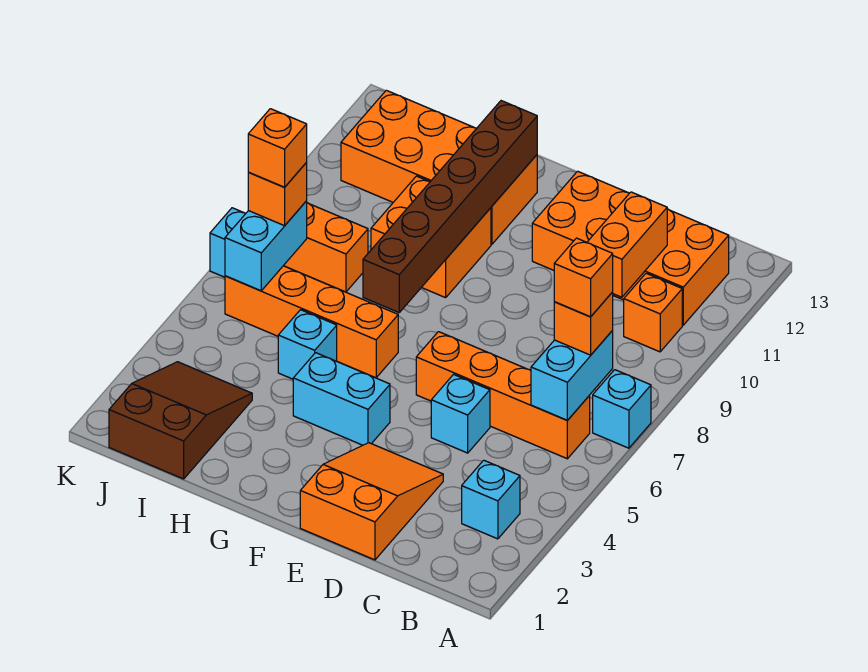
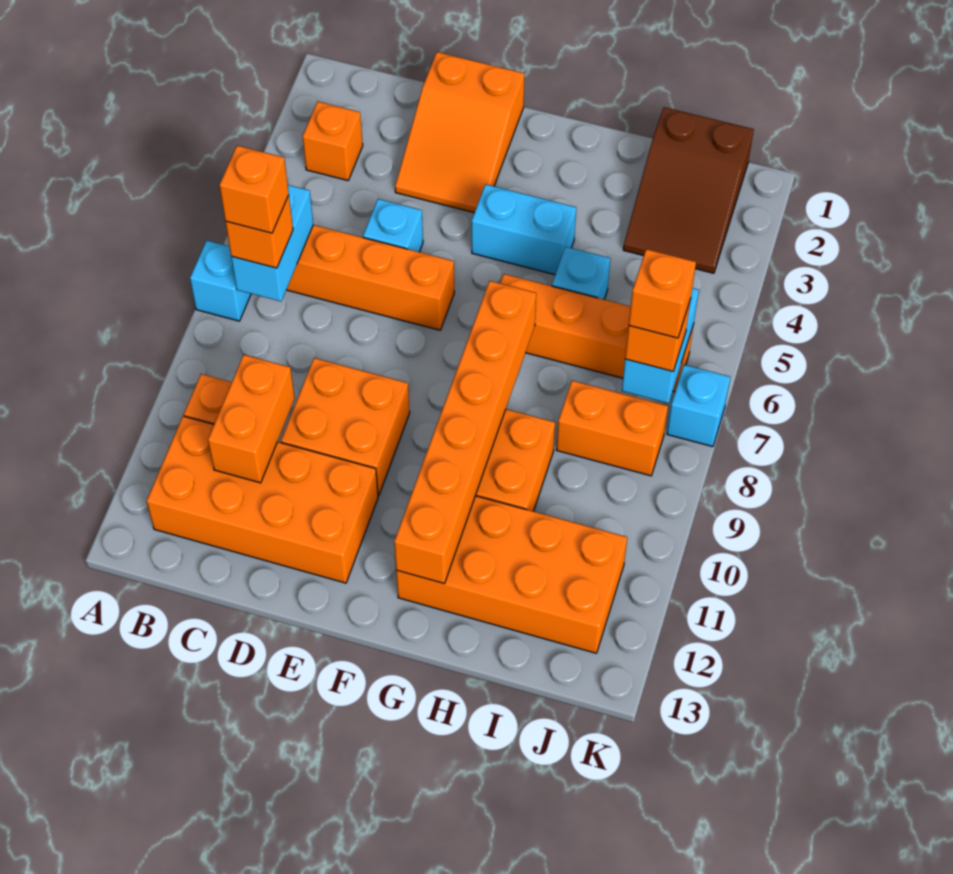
cyan 1x1 brick [462,460,520,539] -> orange 1x1 brick [302,101,363,180]
none -> orange 2x2 brick [281,358,410,495]
brown 1x6 brick [363,101,537,312] -> orange 1x6 brick [394,281,536,583]

